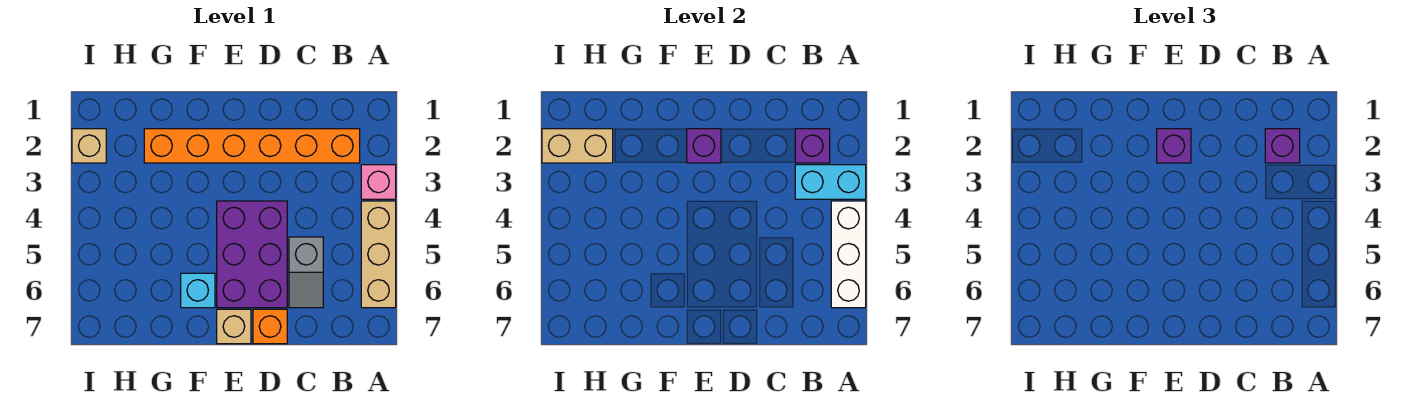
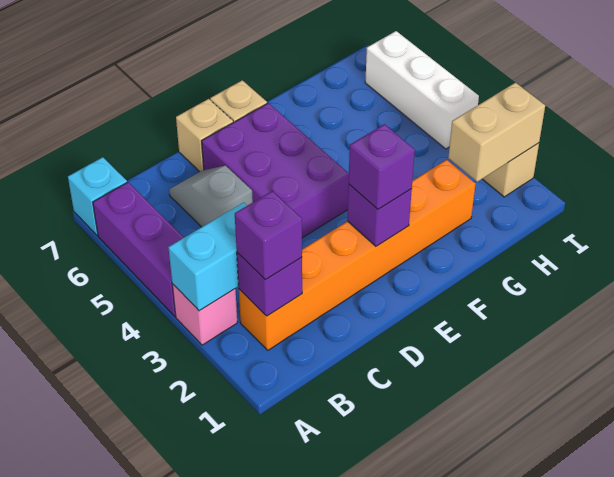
tan 1x3 brick [361,201,396,308] -> purple 1x3 brick [93,182,184,316]
white 1x3 brick [831,201,866,308] -> white 1x3 brick moved to [365,31,479,149]
orange 1x1 brick [253,309,287,344] -> tan 1x1 brick [176,99,233,171]
cyan 1x1 brick [181,273,215,308] -> cyan 1x1 brick moved to [68,157,127,236]

